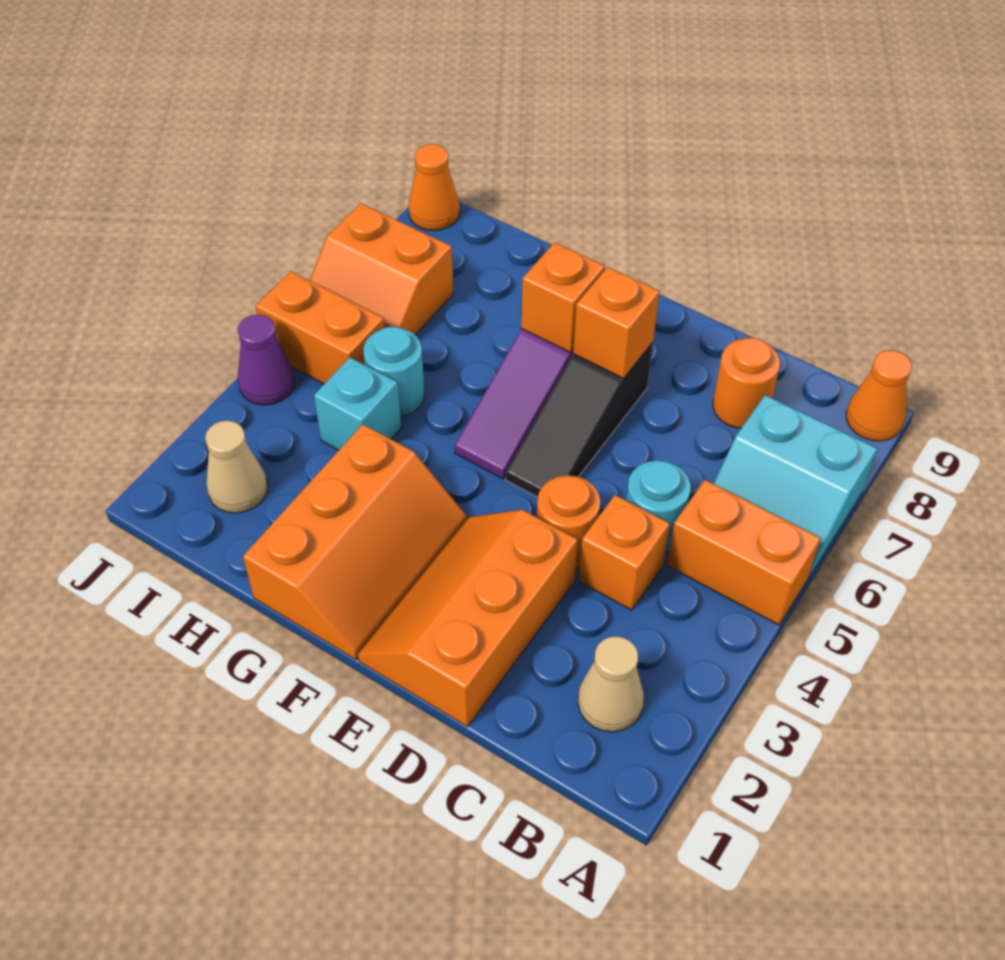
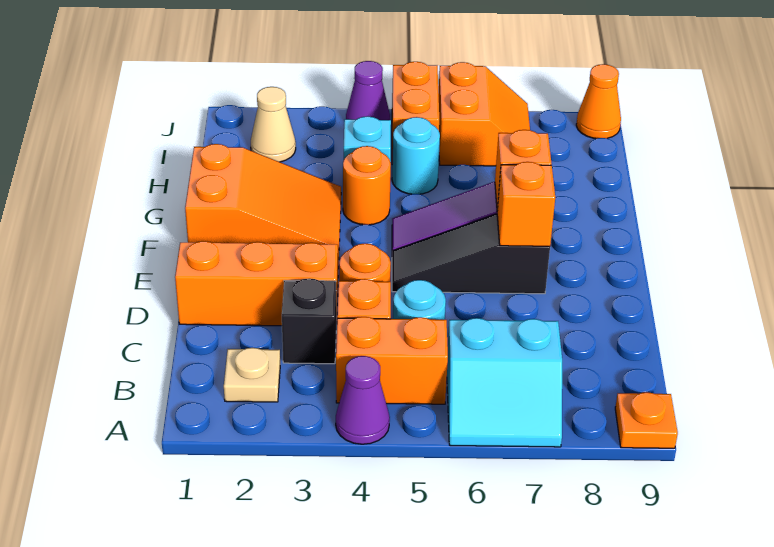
none -> purple 1x1 cone [336,356,390,444]
orange 1x2 brick [667,480,821,625] -> orange 1x2 brick turned to [336,317,448,404]
cyan 2x2 slope [713,395,877,578] -> cyan 2x2 slope turned to [447,318,562,447]
orange 1x1 cone [846,350,912,441] -> orange 1x1 plate [615,392,678,448]
tan 1x1 cone [578,636,644,732] -> tan 1x1 plate [224,348,280,402]
none -> black 1x1 brick [282,278,336,364]
orange 1x1 round brick [713,338,780,428] -> orange 1x1 round brick moved to [343,146,391,225]
orange 2x3 slope [243,424,467,660] -> orange 2x3 slope turned to [185,144,341,248]
orange 2x2 slope [310,203,453,335] -> orange 2x2 slope turned to [439,62,530,166]

